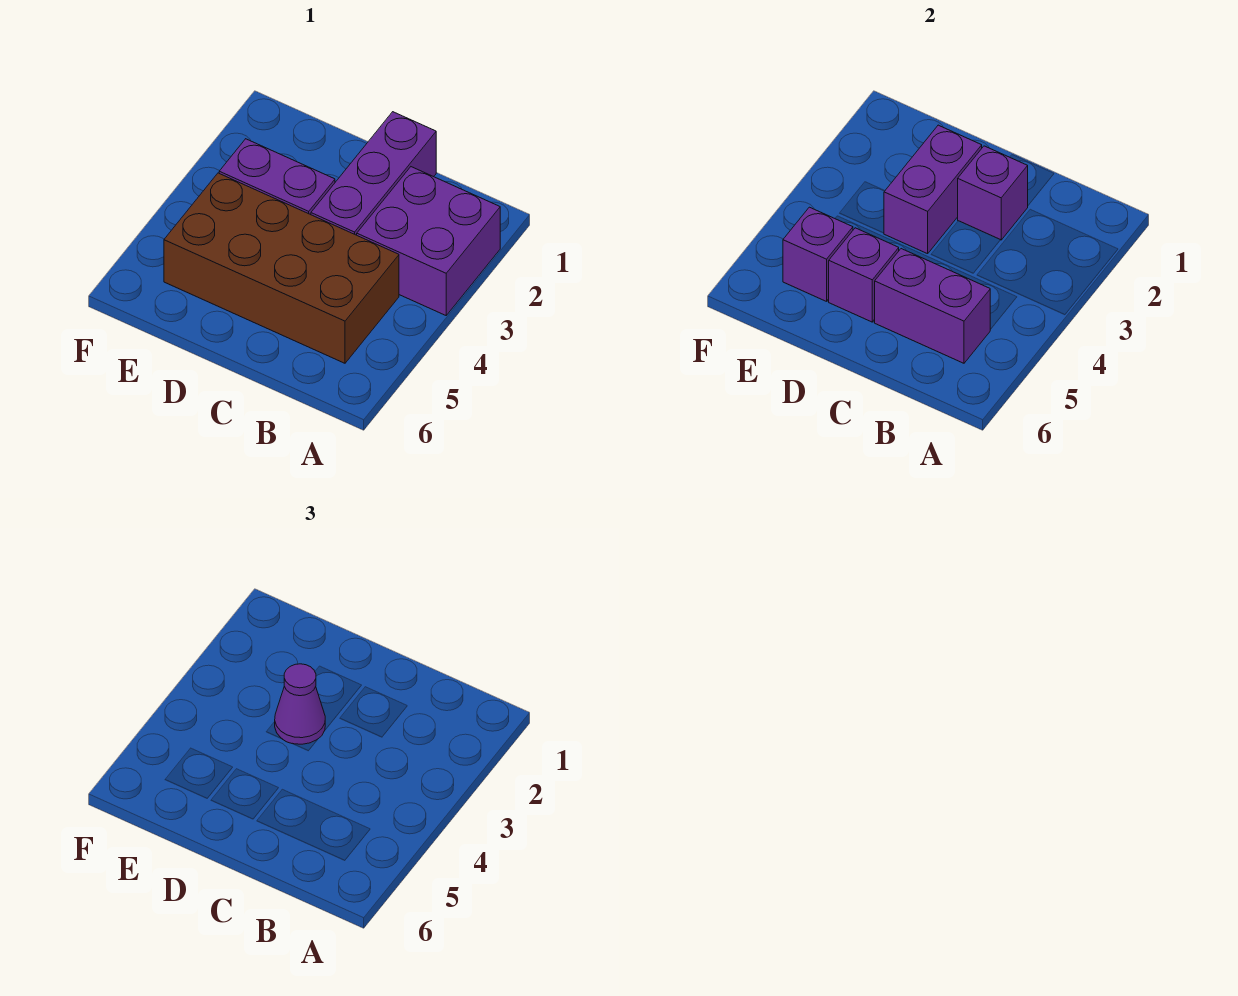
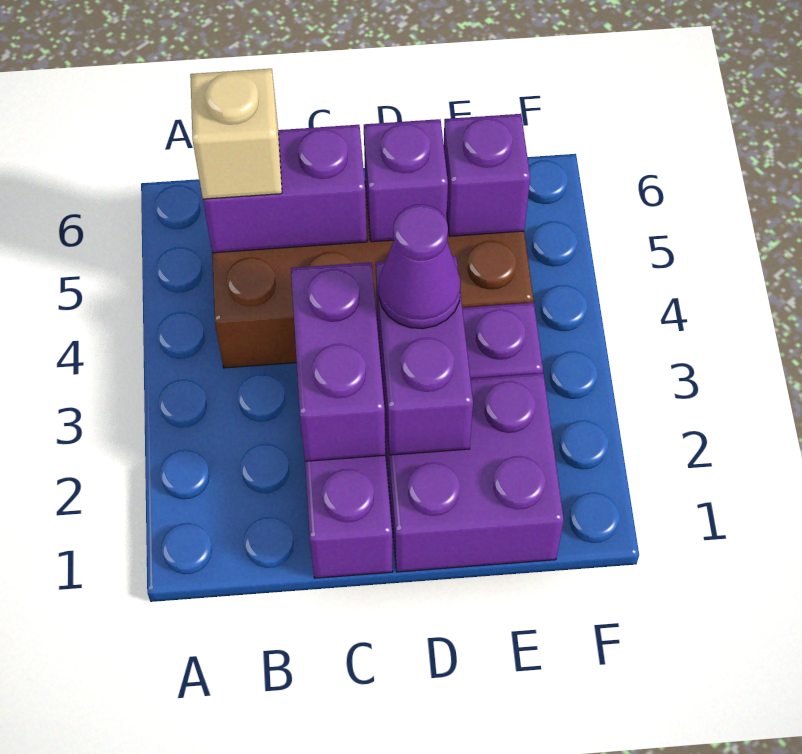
purple 2x2 brick [357,167,500,315] -> purple 2x2 brick moved to [383,373,564,572]
none -> tan 1x1 brick [190,69,282,199]
purple 1x1 brick [958,146,1028,240] -> purple 1x2 brick [291,262,385,461]

